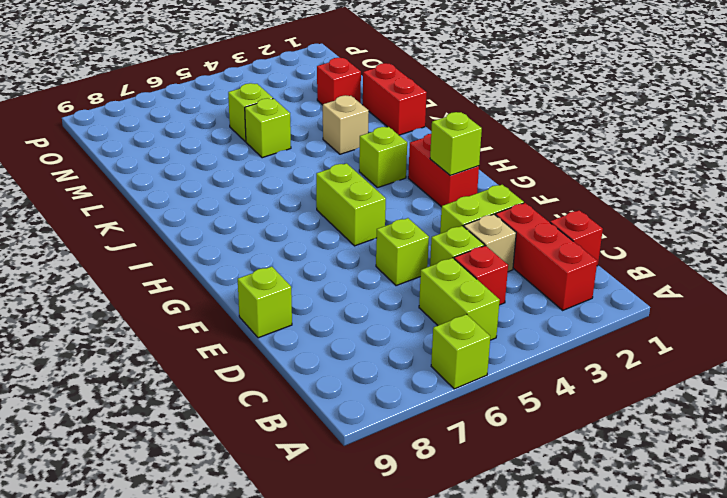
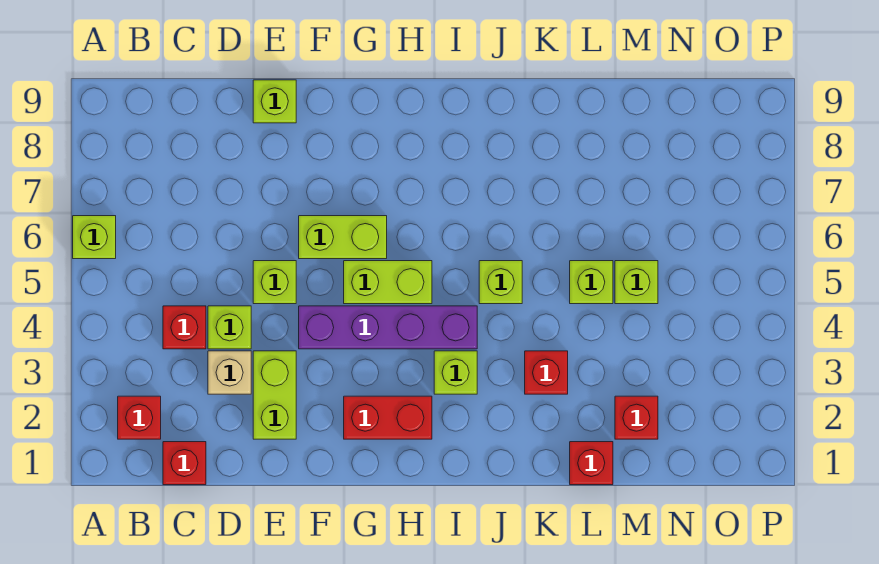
red 1x3 brick [496,203,597,310] -> red 1x1 brick [118,396,161,439]
lime 1x2 brick [419,258,500,340] -> lime 1x2 brick moved to [299,216,387,259]
none -> purple 1x4 brick [299,306,477,349]
lime 1x1 brick [430,112,482,175] -> lime 1x1 brick moved to [479,261,522,304]
red 1x2 brick [363,63,427,135] -> red 1x1 brick [570,442,613,485]
tan 1x1 brick [323,95,369,154] -> red 1x1 brick [525,351,568,394]

